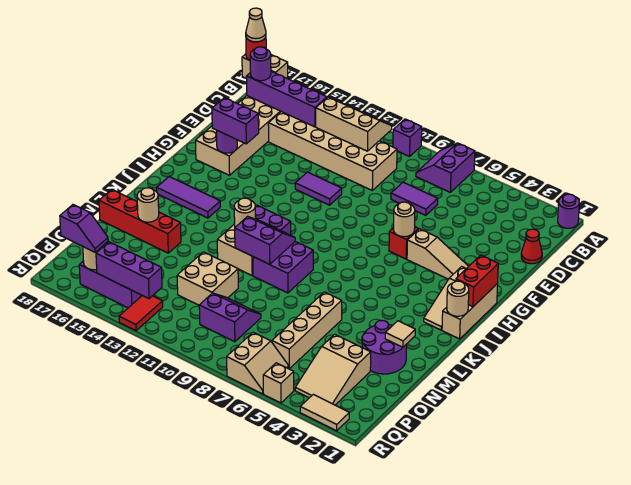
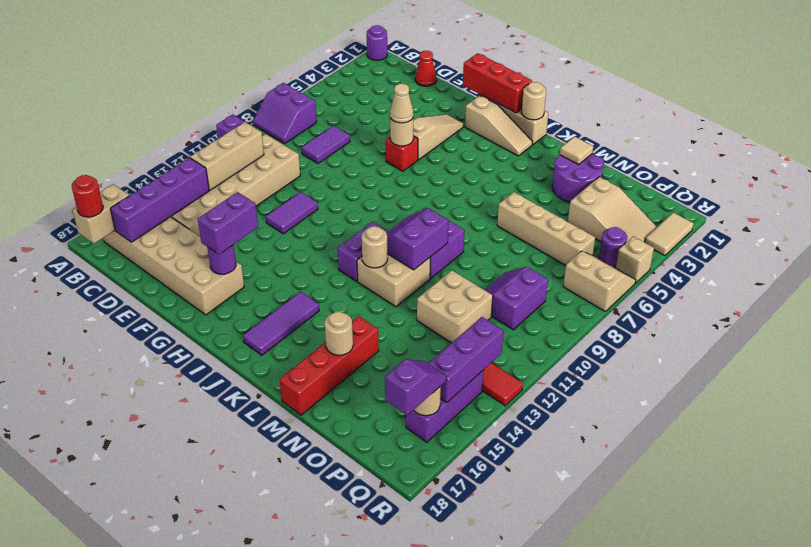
tan 1x1 cone [246,8,266,42] -> tan 1x1 cone moved to [390,84,413,123]
purple 1x1 round brick [250,47,271,81] -> purple 1x1 round brick moved to [599,227,627,267]
red 1x2 brick [456,255,498,307] -> red 1x3 brick [463,53,532,113]

